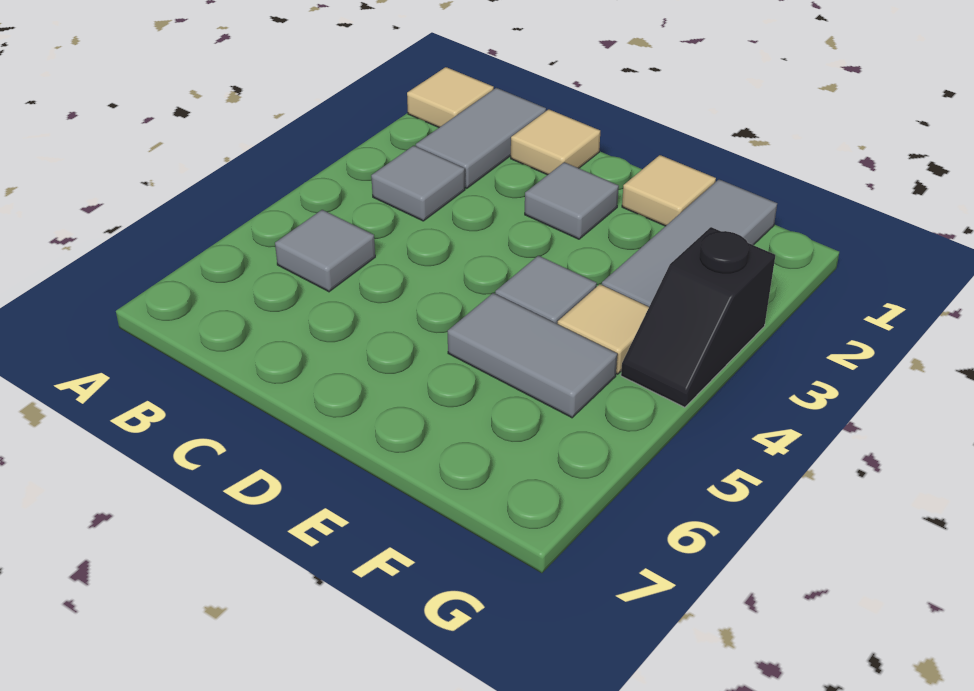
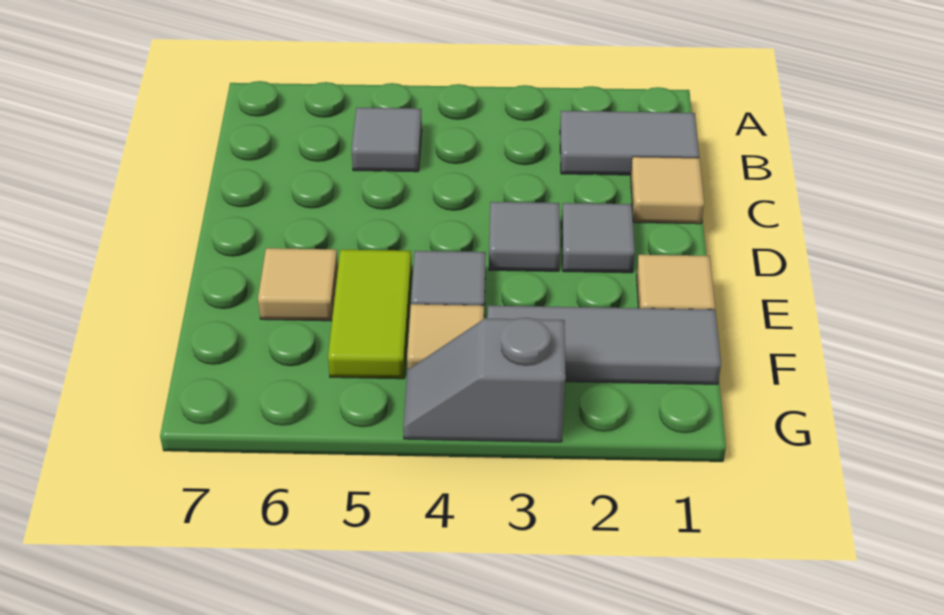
tan 1x1 tile [407,67,494,127] -> tan 1x1 tile moved to [258,248,338,321]
grey 1x1 tile [371,146,465,221] -> grey 1x1 tile moved to [489,202,560,271]
grey 1x2 tile [448,293,617,418] -> lime 1x2 tile [328,250,412,379]
black 1x2 slope [621,227,775,407] -> grey 1x2 slope [403,318,566,442]

